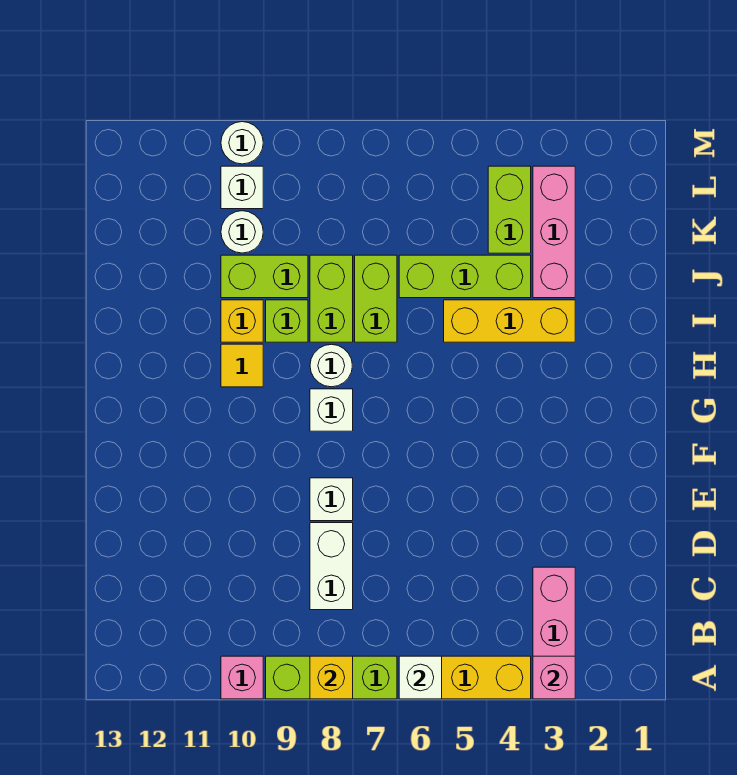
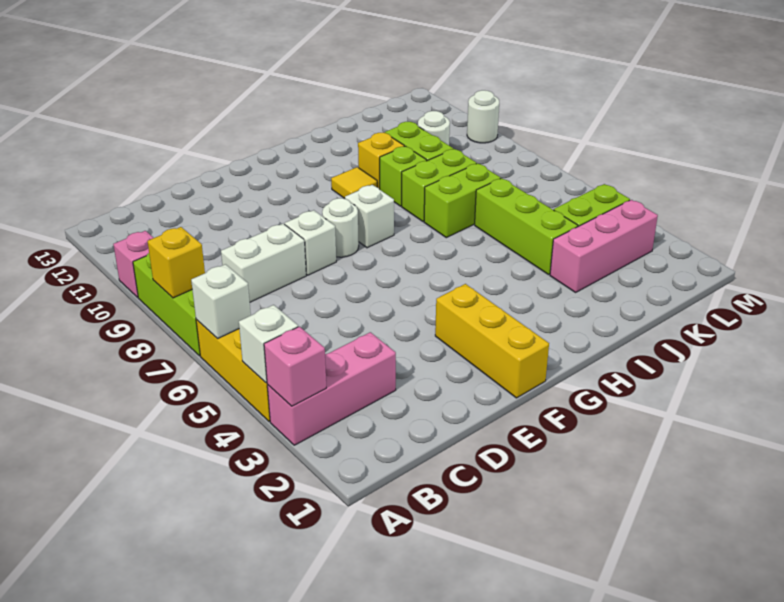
white 1x1 round brick [310,344,352,387] -> white 1x1 round brick moved to [322,198,359,257]
yellow 1x3 brick [444,300,575,342] -> yellow 1x3 brick moved to [435,284,549,398]
white 1x1 brick [221,166,263,209] -> white 1x1 brick moved to [239,305,298,383]

